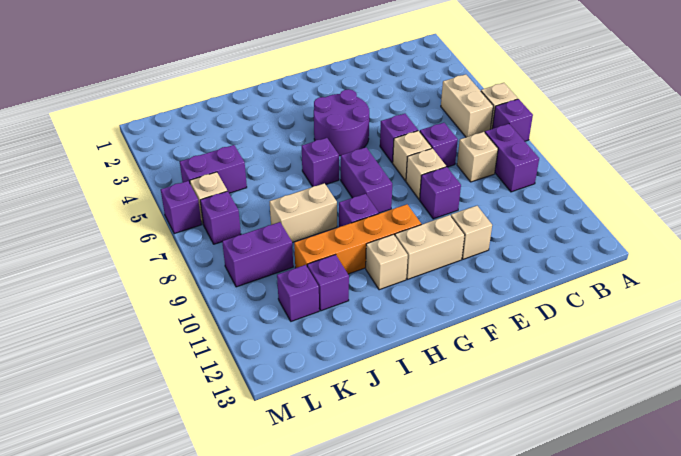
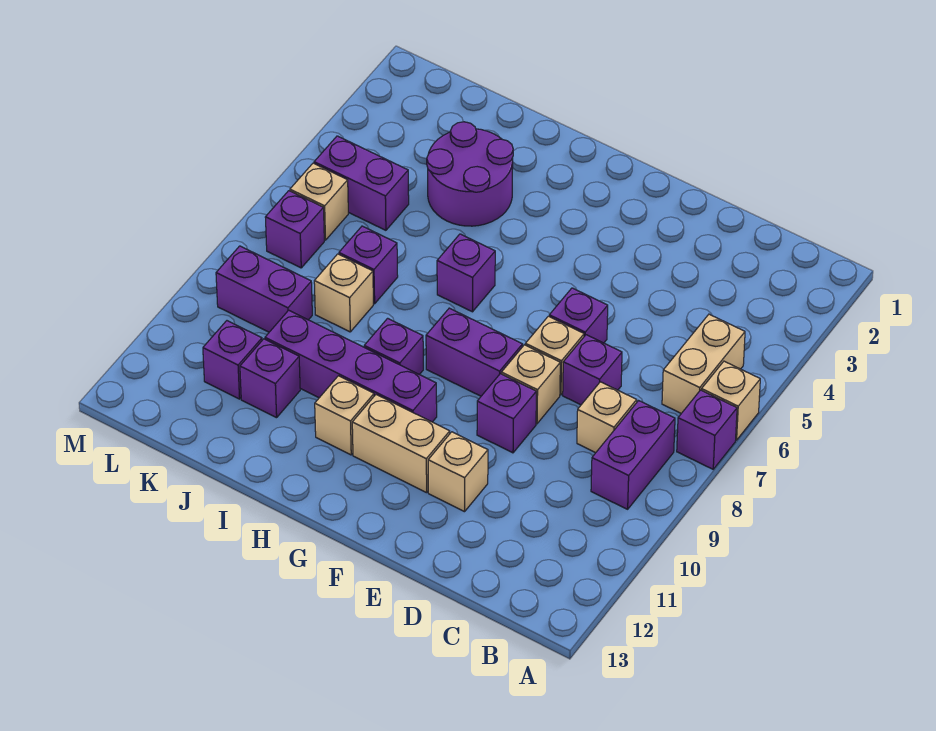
purple 2x2 round brick [314,89,369,156] -> purple 2x2 round brick moved to [427,122,513,226]
purple 1x2 brick [341,147,392,213] -> purple 1x2 brick turned to [426,308,523,396]
orange 1x4 brick [294,204,421,274] -> purple 1x4 brick [265,310,437,422]
tan 1x2 brick [270,183,337,242] -> tan 1x1 brick [314,254,373,332]
purple 1x1 brick [161,181,202,234] -> purple 1x1 brick moved to [339,226,398,304]

